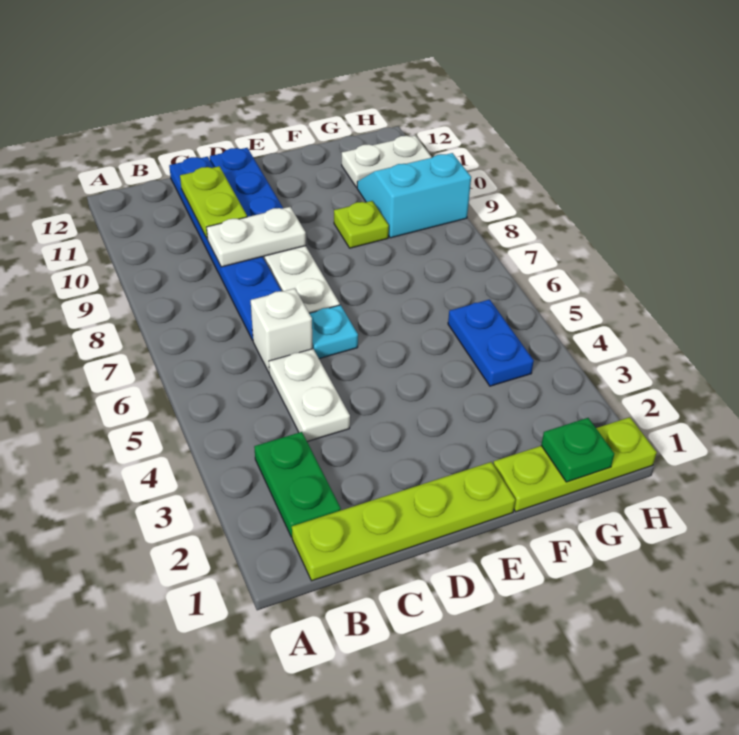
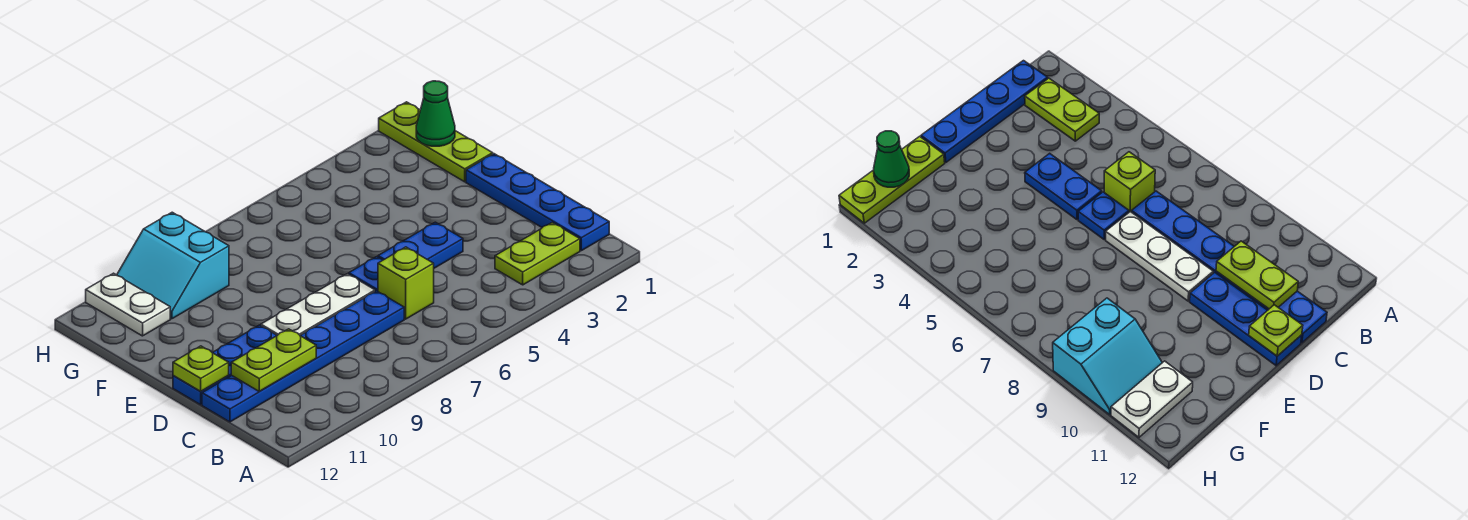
lime 1x4 plate [292,462,515,581] -> blue 1x4 plate [466,154,609,251]
green 1x2 plate [254,432,341,537] -> lime 1x2 plate [495,223,580,285]
white 1x2 plate [269,349,350,442] -> none
white 1x1 brick [251,288,312,372] -> lime 1x1 brick [378,247,434,319]
white 1x2 plate [207,207,306,267] -> none
cyan 1x1 plate [309,305,358,359] -> blue 1x1 plate [349,257,383,291]
lime 1x1 plate [334,201,389,248] -> lime 1x1 plate moved to [173,346,229,391]
green 1x1 plate [541,418,614,482] -> green 1x1 cone [416,81,455,146]
blue 1x2 plate [448,299,534,386] -> blue 1x2 plate moved to [378,222,463,268]

